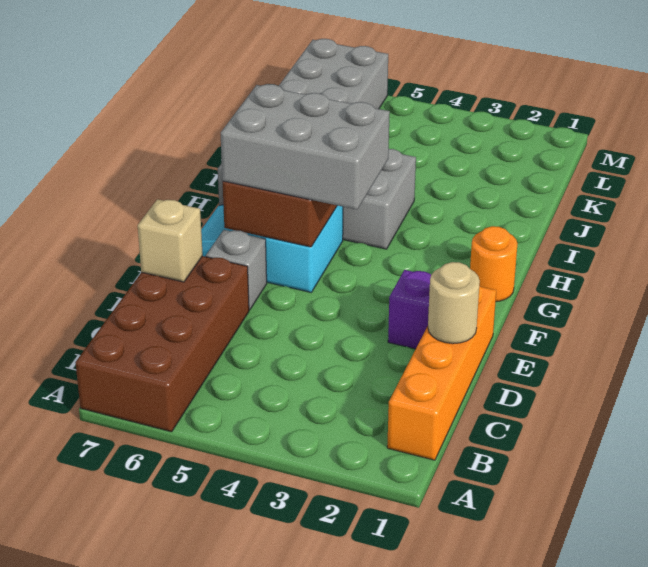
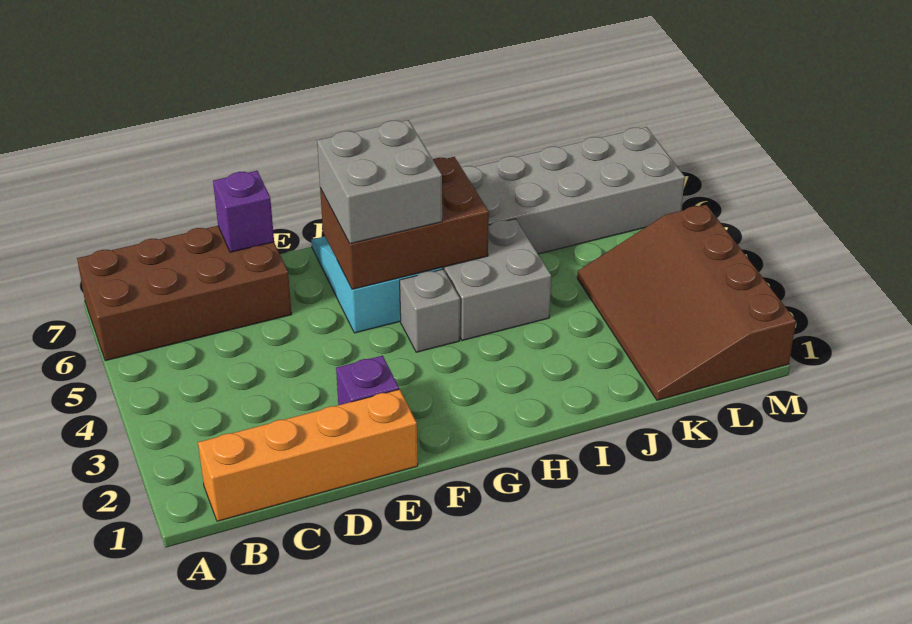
tan 1x1 round brick [428,262,480,344] -> none
tan 1x1 brick [138,199,203,282] -> purple 1x1 brick [213,171,274,252]
grey 1x1 brick [206,230,267,310] -> grey 1x1 brick moved to [400,269,460,352]
grey 2x3 brick [221,84,390,210] -> grey 2x2 brick [317,120,442,244]
orange 1x1 round brick [470,226,518,301] -> none
none -> brown 3x4 slope [577,205,796,400]

